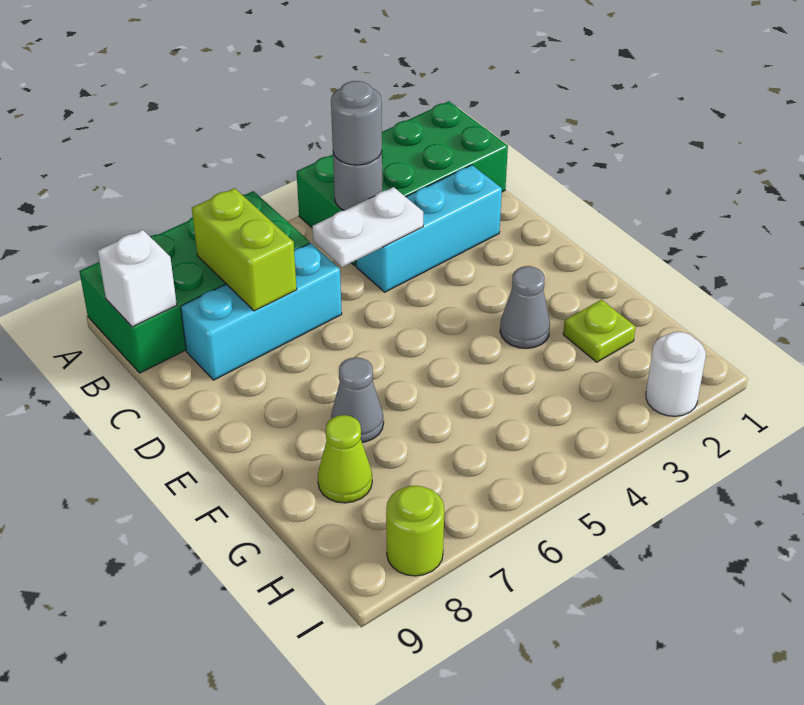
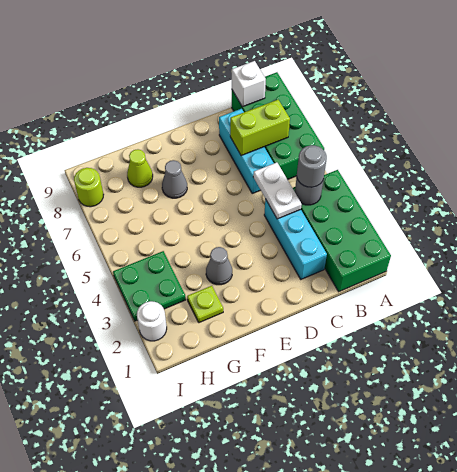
none -> green 2x2 plate [113,251,186,321]

